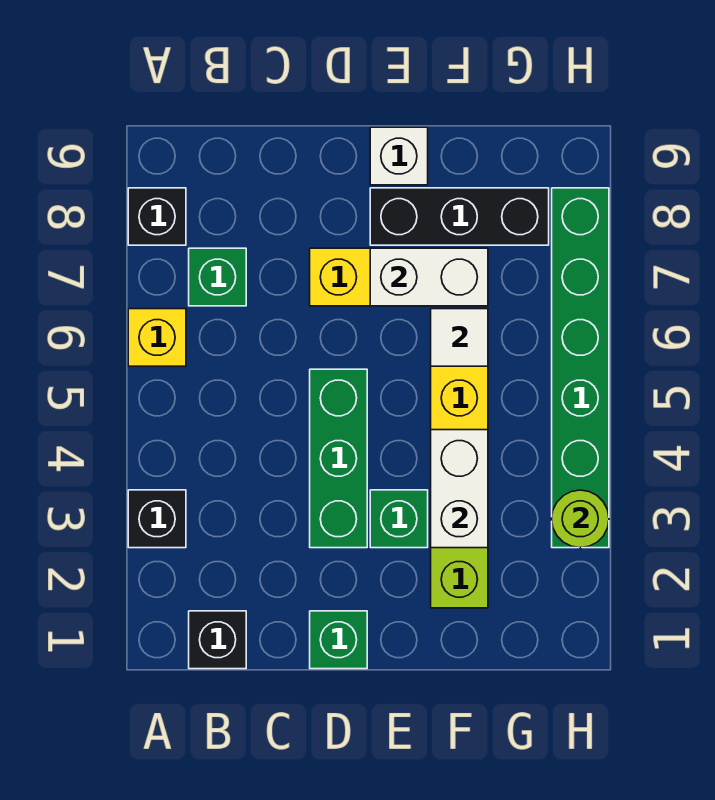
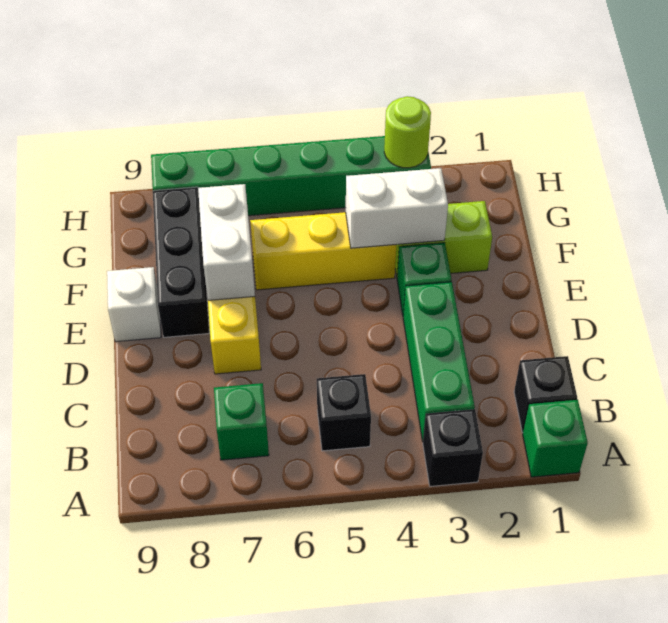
yellow 1x1 brick [128,309,186,366] -> none
black 1x1 brick [128,188,186,245] -> black 1x1 brick moved to [317,374,371,451]
green 1x1 brick [310,611,367,669] -> green 1x1 brick moved to [523,400,588,477]
green 1x3 brick [310,369,367,548] -> green 1x3 brick turned to [403,282,475,441]
white 1x1 tile [431,309,488,366] -> none

